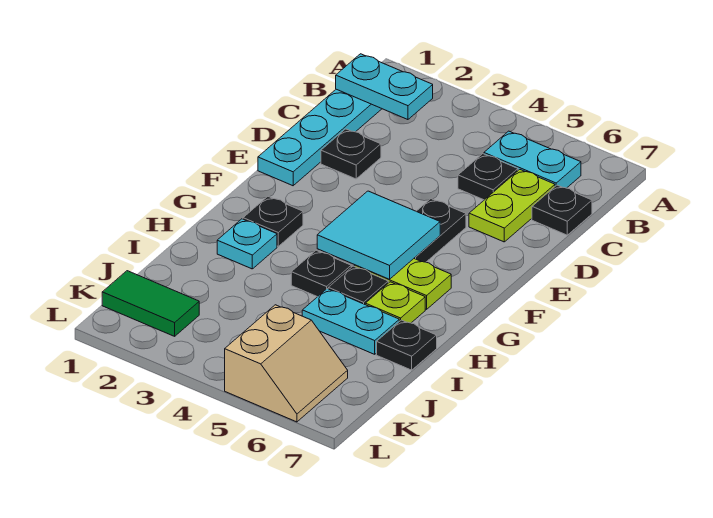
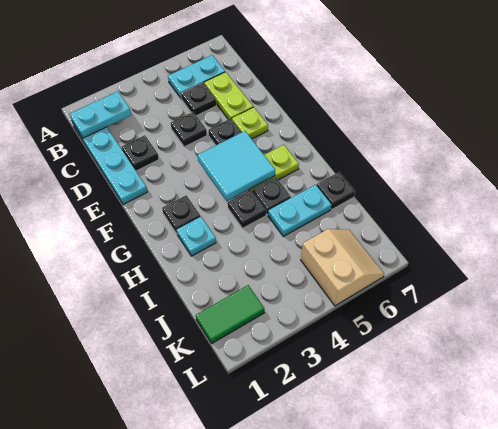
black 1x1 plate [532,185,592,235] -> black 1x1 plate moved to [171,112,207,147]
lime 1x1 plate [365,282,425,323] -> lime 1x1 plate moved to [232,107,268,139]

